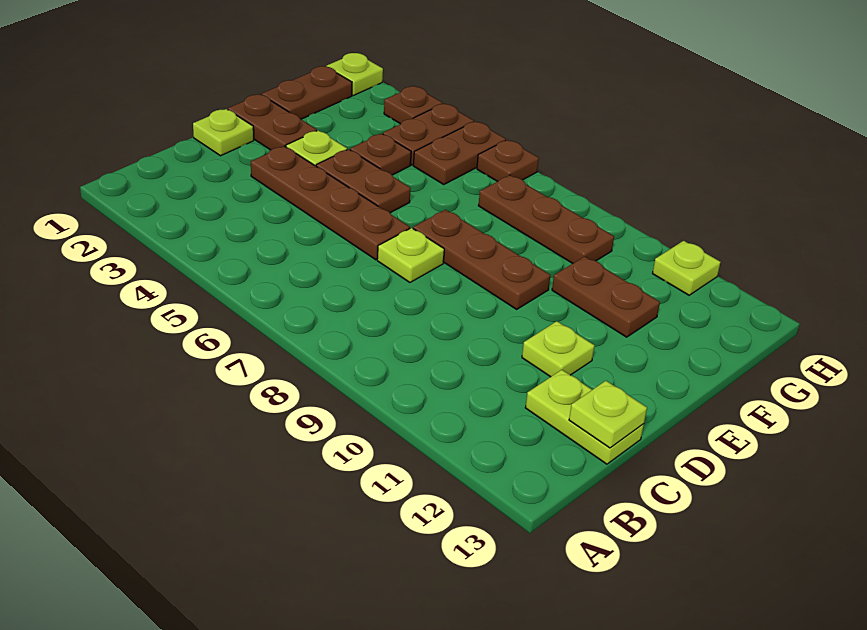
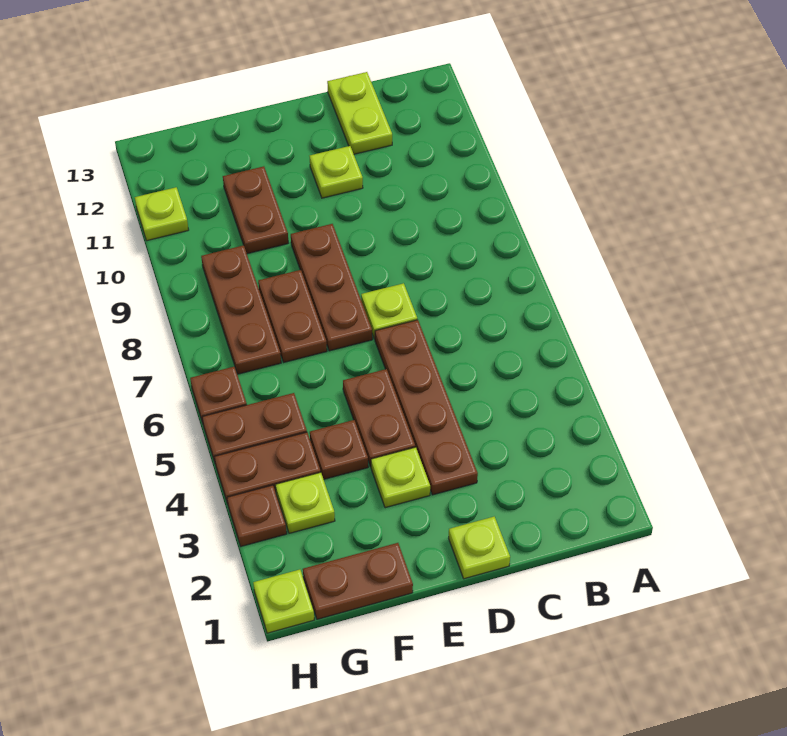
lime 1x1 plate [569,381,647,448] -> lime 1x1 plate moved to [276,472,335,533]
brown 1x2 plate [228,94,317,150] -> brown 1x2 plate moved to [258,270,327,362]

